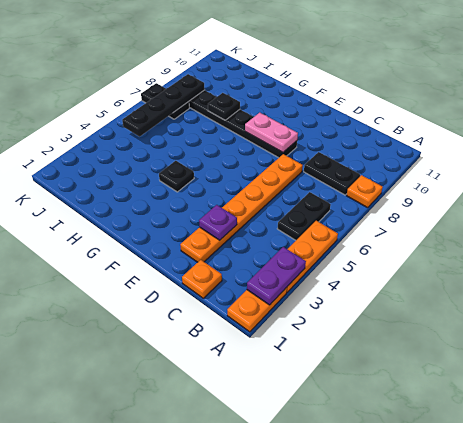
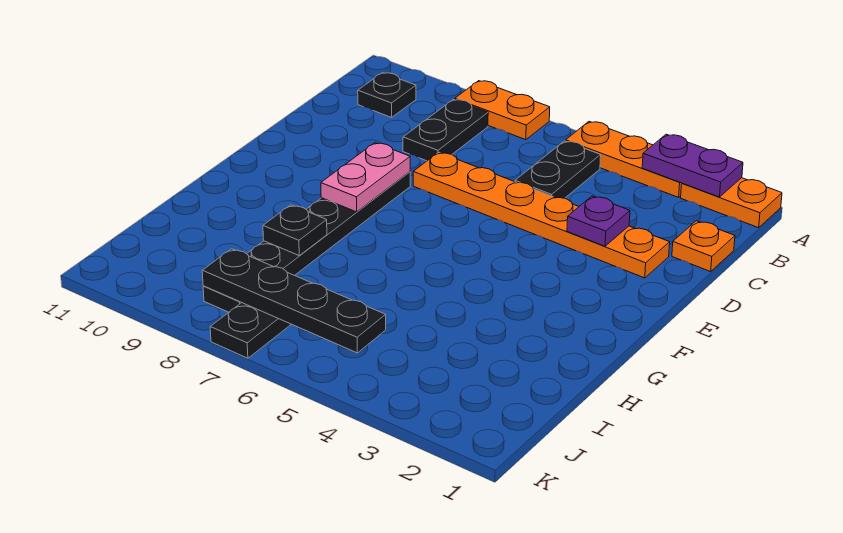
orange 1x1 plate [346,175,383,208] -> orange 1x2 plate [455,81,550,140]
black 1x2 plate [277,192,331,240] -> black 1x2 plate turned to [515,141,601,198]
black 1x1 plate [159,161,194,192] -> black 1x1 plate moved to [358,73,416,117]

